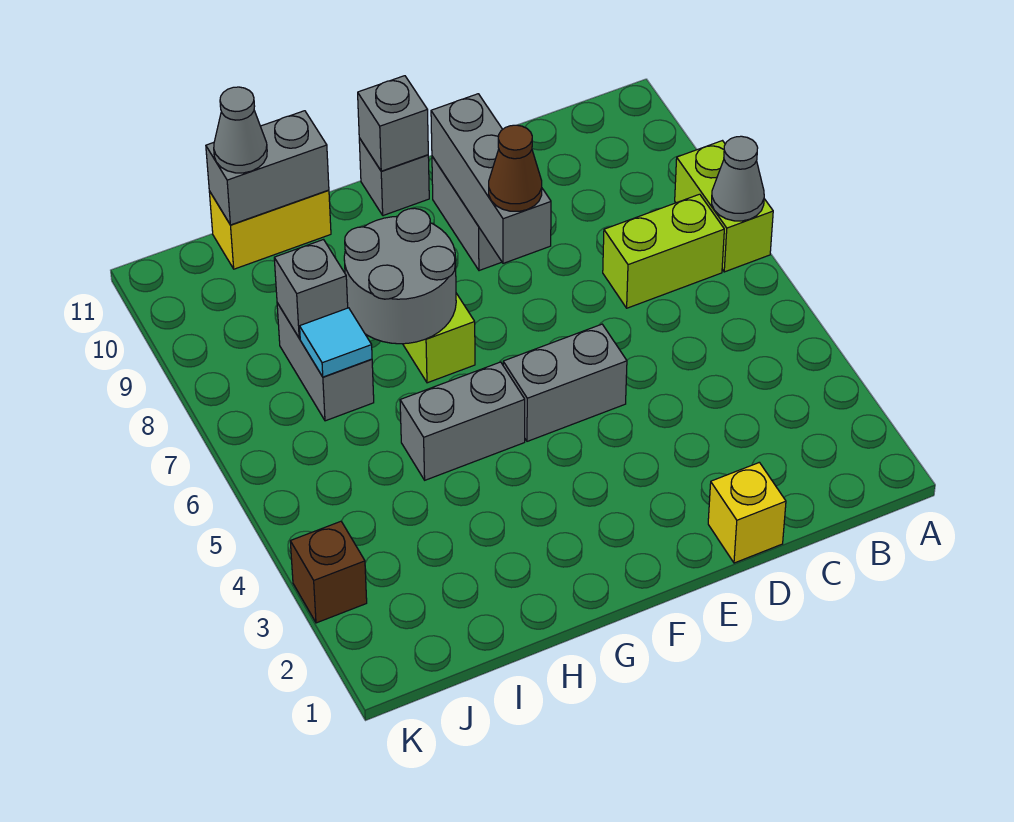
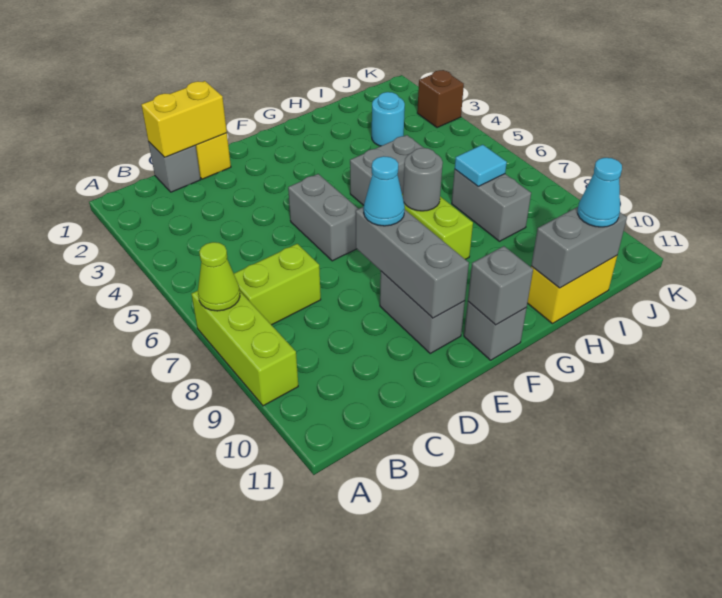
lime 1x2 brick [675,141,773,272] -> lime 1x3 brick [192,291,298,406]
grey 1x1 cone [712,136,764,221] -> lime 1x1 cone [198,242,240,311]
none -> yellow 1x2 brick [142,81,227,157]
grey 1x2 brick [503,324,627,441] -> grey 1x2 brick turned to [288,174,358,261]
brown 1x1 cone [489,125,542,211] -> cyan 1x1 cone [364,156,405,226]
grey 2x2 round brick [344,208,456,344] -> grey 1x1 round brick [403,148,443,211]
none -> cyan 1x1 round brick [372,92,405,146]
grey 1x1 brick [274,240,348,338] -> grey 1x1 brick moved to [148,141,201,192]
grey 1x1 cone [214,87,267,173] -> cyan 1x1 cone [578,158,622,227]

